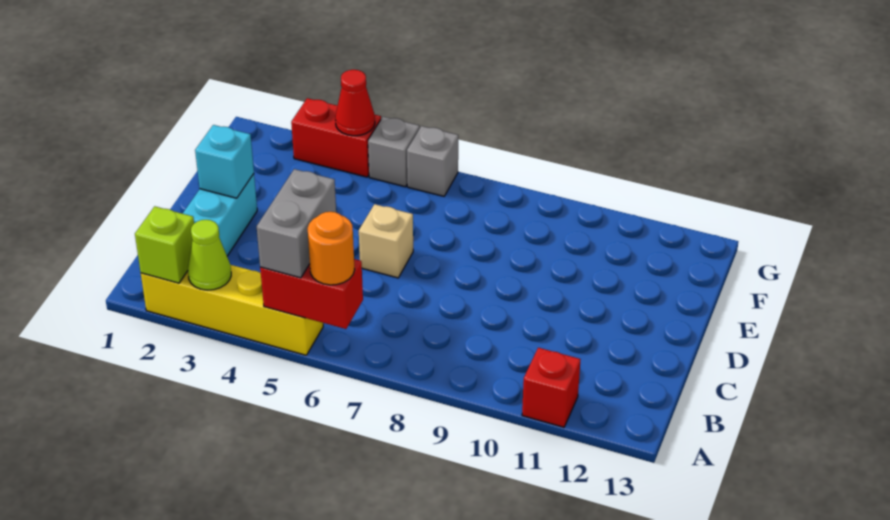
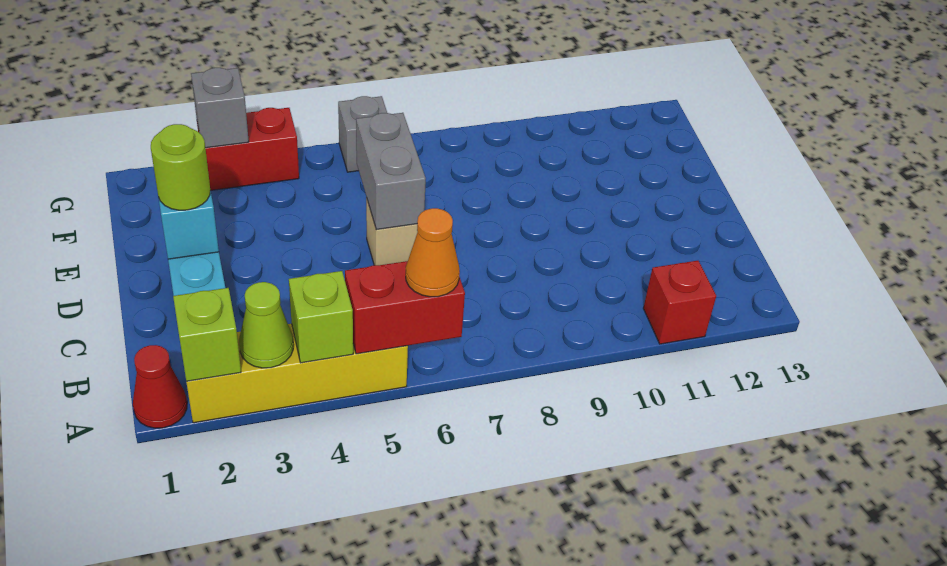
none -> lime 1x1 brick [289,271,353,363]
grey 1x2 brick [257,169,336,278] -> grey 1x2 brick moved to [356,113,426,230]
orange 1x1 round brick [308,212,355,285] -> orange 1x1 cone [406,208,460,297]
none -> lime 1x1 round brick [151,124,210,210]
red 1x1 cone [335,70,375,136] -> red 1x1 cone moved to [133,345,187,428]
grey 1x1 brick [368,117,419,187] -> grey 1x1 brick moved to [191,68,249,148]

